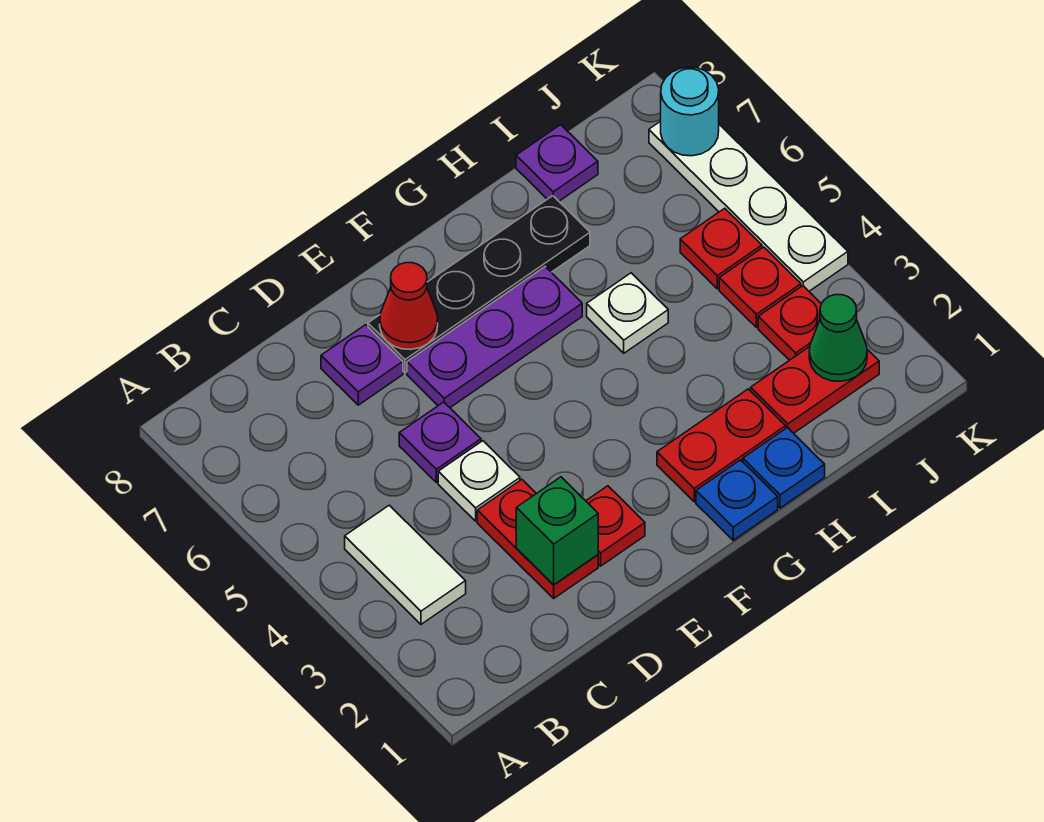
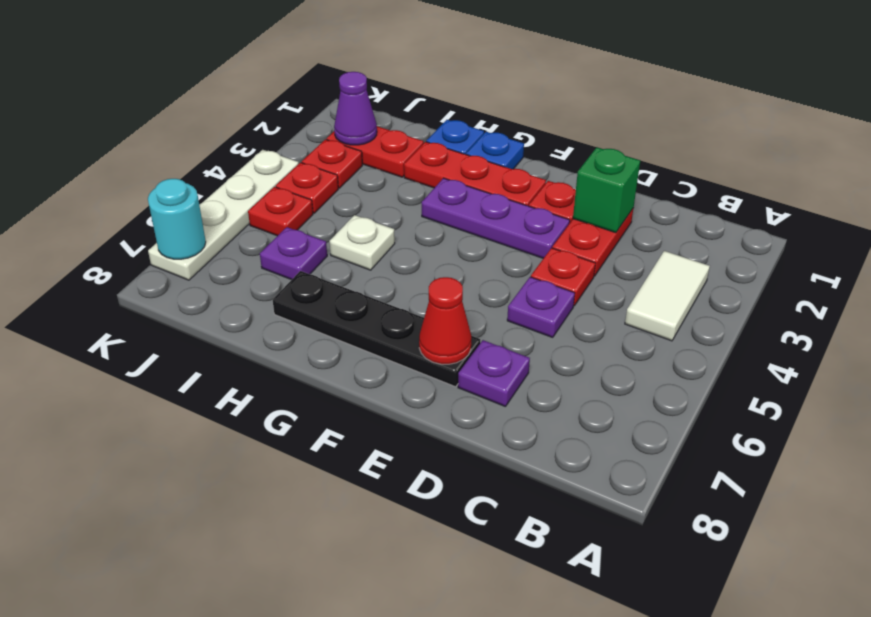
white 1x1 plate [438,441,520,521] -> red 1x1 plate [531,248,595,306]
purple 1x3 plate [407,267,582,407] -> purple 1x3 plate moved to [422,178,570,258]
red 1x2 plate [657,389,786,502] -> red 1x3 plate [404,142,546,206]
purple 1x1 plate [516,125,598,201] -> purple 1x1 plate moved to [260,227,327,280]
green 1x1 cone [809,295,867,381] -> purple 1x1 cone [334,72,377,145]

